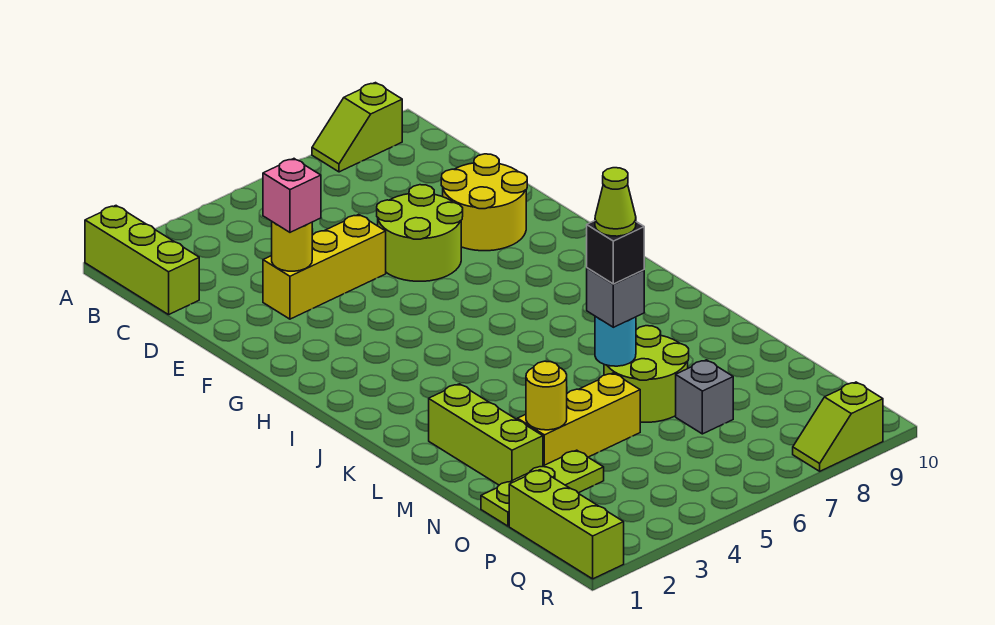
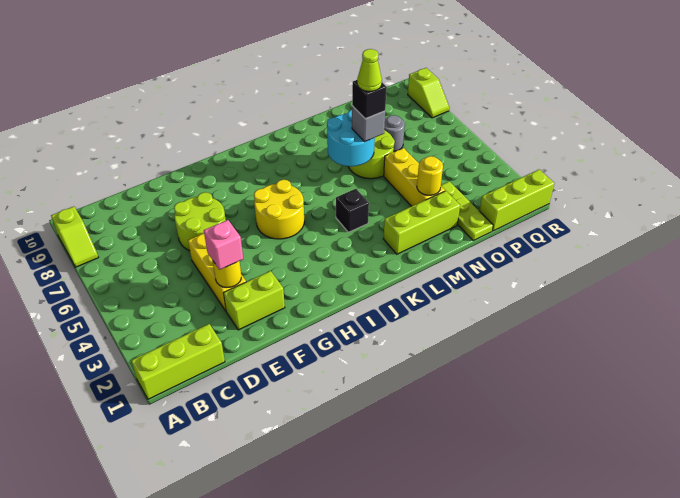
none -> lime 1x2 brick [224,271,285,330]
yellow 2x2 round brick [441,154,527,251] -> yellow 2x2 round brick moved to [254,180,304,239]
none -> black 1x1 brick [336,189,369,232]
cyan 1x1 round brick [595,316,636,366] -> cyan 2x2 round brick [327,110,375,166]
grey 1x1 brick [676,360,733,434] -> grey 1x1 round brick [384,115,405,151]

